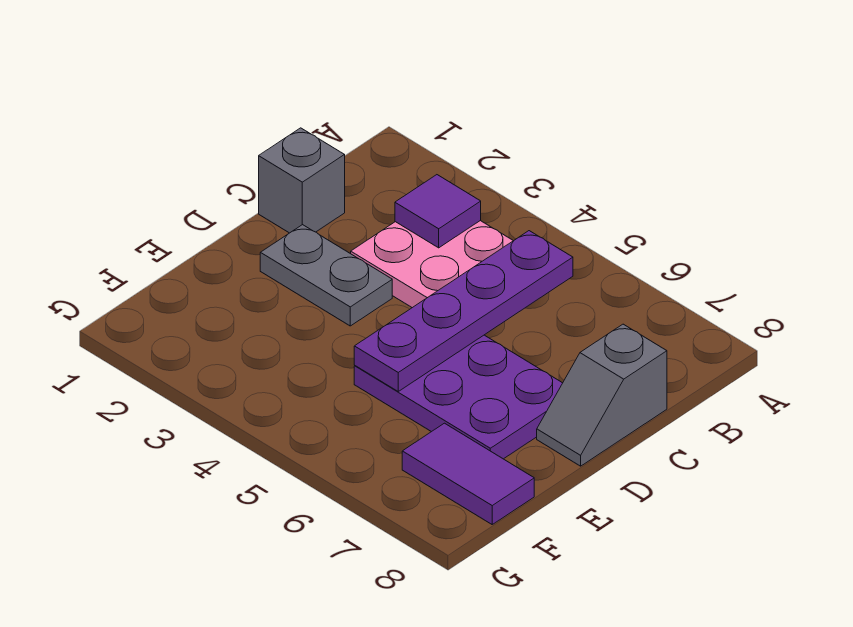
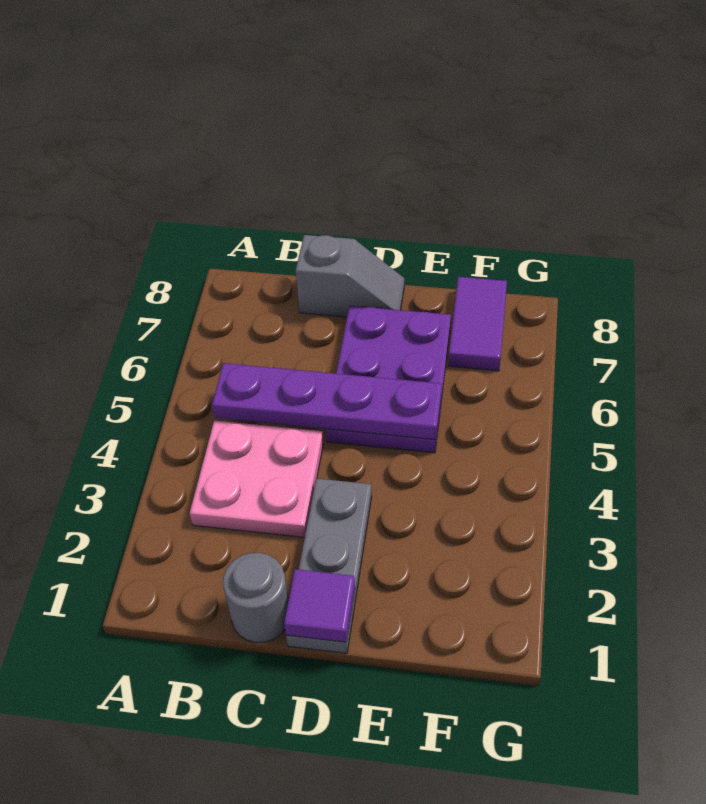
purple 1x1 tile [395,175,481,248] -> purple 1x1 tile moved to [284,569,355,642]
grey 1x1 brick [259,128,345,233] -> grey 1x1 round brick [223,553,289,643]
grey 1x2 plate [260,225,392,326] -> grey 1x3 plate [286,478,372,653]

